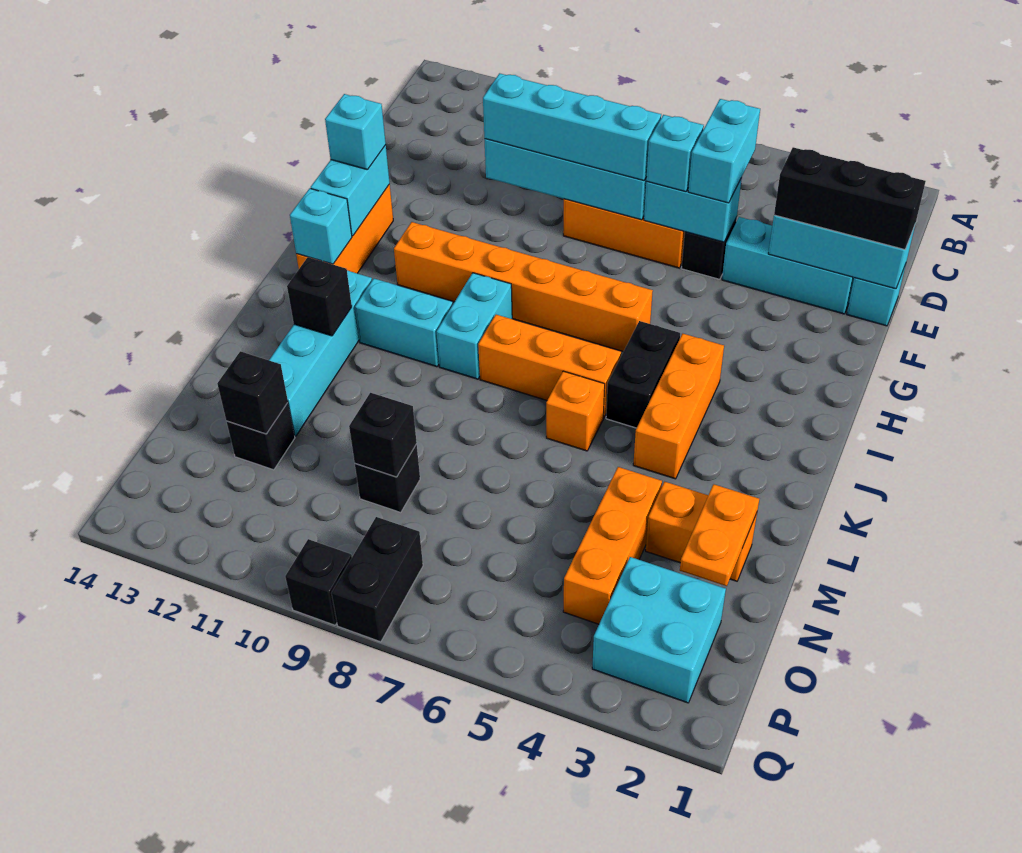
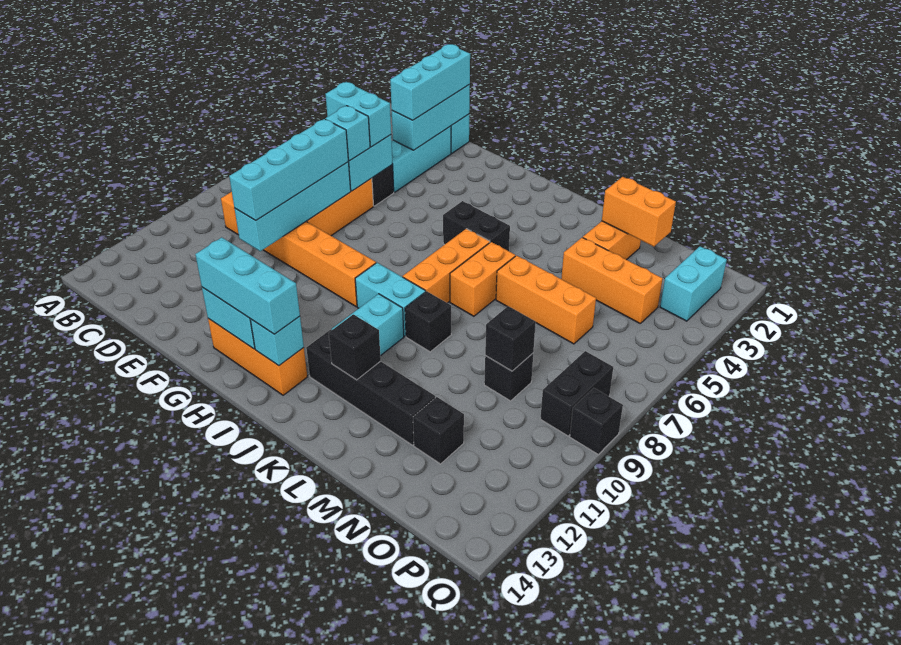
black 1x3 brick [774,147,926,250] -> cyan 1x3 brick [390,44,470,120]
cyan 1x1 brick [325,94,386,170] -> cyan 1x3 brick [195,237,300,334]
orange 1x6 brick [394,222,653,352] -> orange 1x6 brick turned to [221,192,376,307]
orange 1x3 brick [633,334,724,479] -> orange 1x3 brick moved to [496,256,596,344]
cyan 1x4 brick [269,270,372,436] -> black 1x4 brick [306,330,435,445]
orange 1x1 brick [546,371,605,451] -> orange 1x2 brick [450,242,515,316]
orange 1x2 plate [680,484,759,586] -> orange 1x2 brick [602,177,676,247]
black 1x1 brick [217,351,288,434] -> black 1x1 brick moved to [405,291,451,352]
cyan 2x2 brick [592,557,726,703] -> cyan 1x2 brick [660,246,727,321]
black 1x2 brick [331,517,423,642] -> black 1x2 brick turned to [540,351,613,436]

